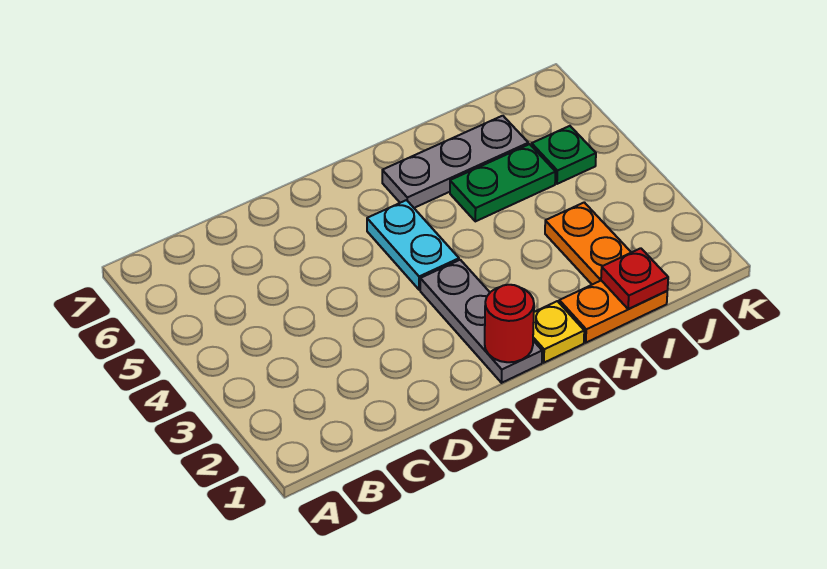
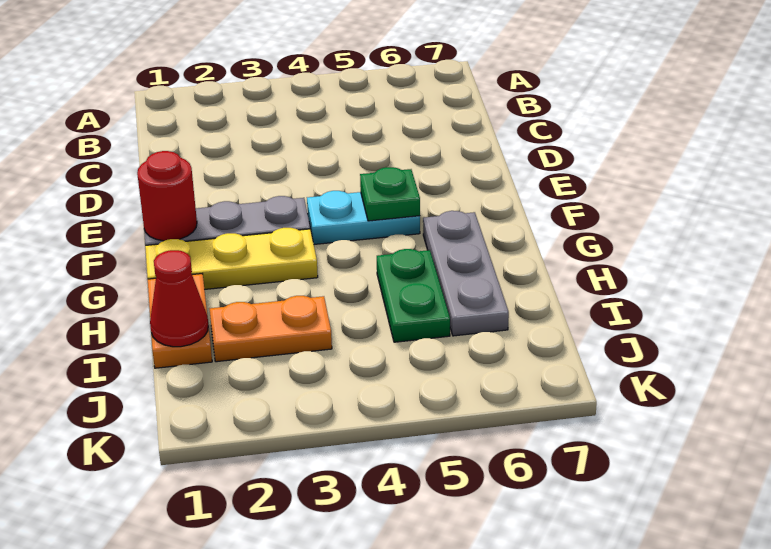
yellow 1x1 plate [533,301,584,363] -> yellow 1x3 plate [145,228,318,289]
red 1x1 plate [601,248,668,309] -> red 1x1 cone [150,250,208,347]
green 1x1 plate [532,126,596,184] -> green 1x1 plate moved to [360,167,420,221]

